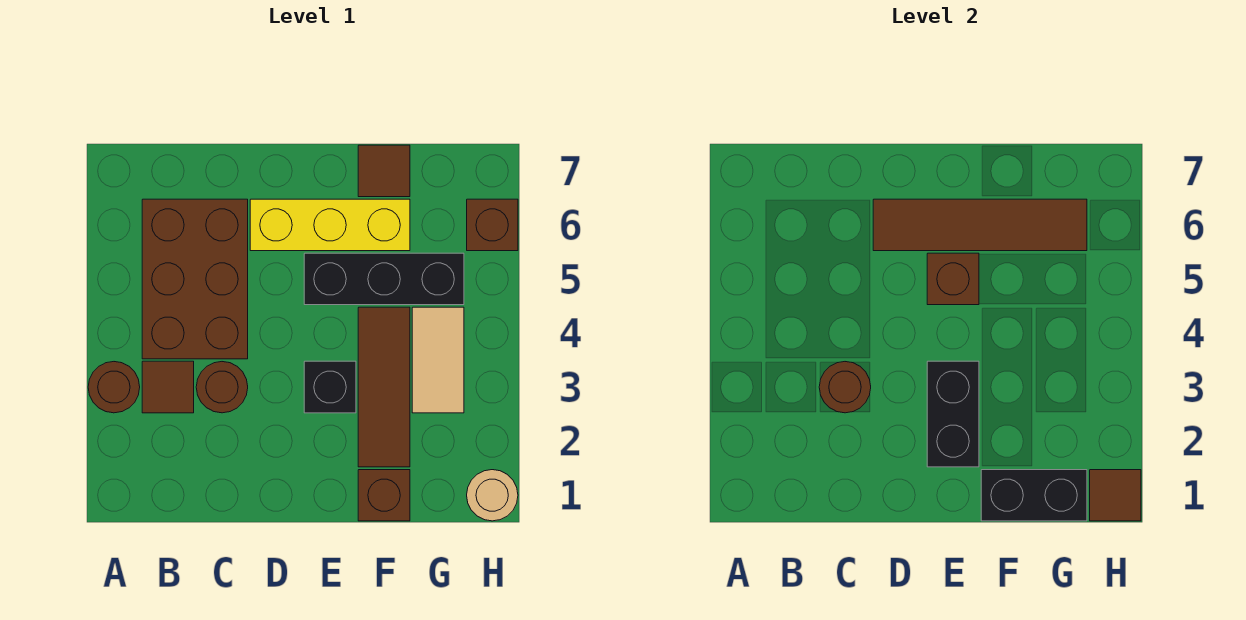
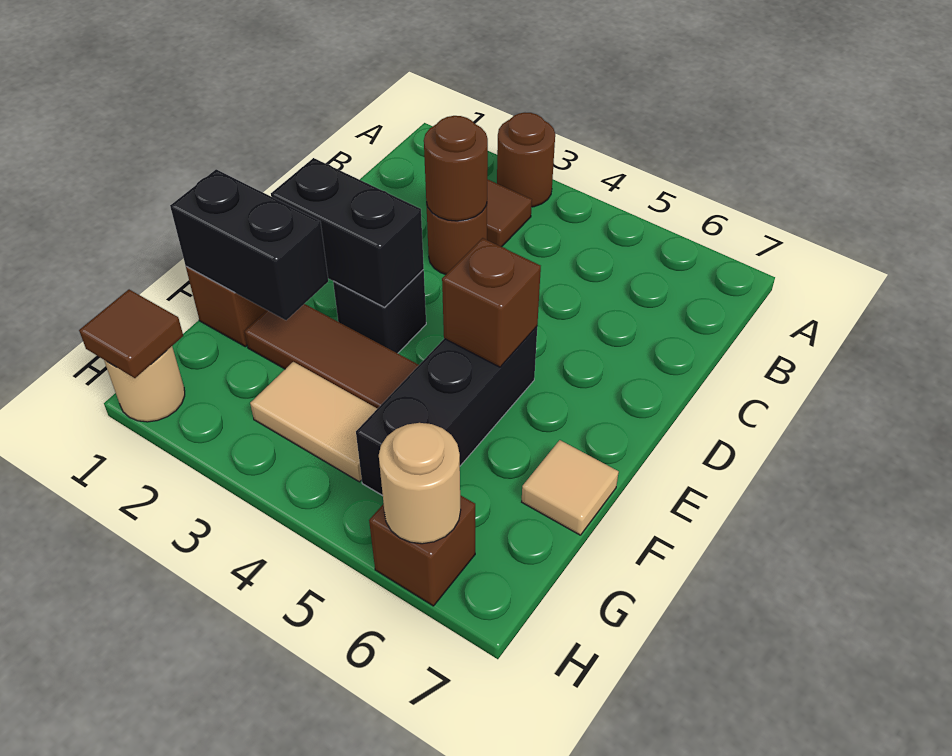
brown 2x3 brick [142,199,248,359] -> none
yellow 1x3 brick [250,199,410,251] -> none
brown 1x4 tile [873,199,1087,251] -> none
black 1x2 brick [981,470,1087,521] -> black 1x2 brick turned to [170,169,328,320]
brown 1x1 tile [358,145,410,197] -> tan 1x1 tile [522,440,619,535]
none -> tan 1x1 round brick [379,423,461,544]

